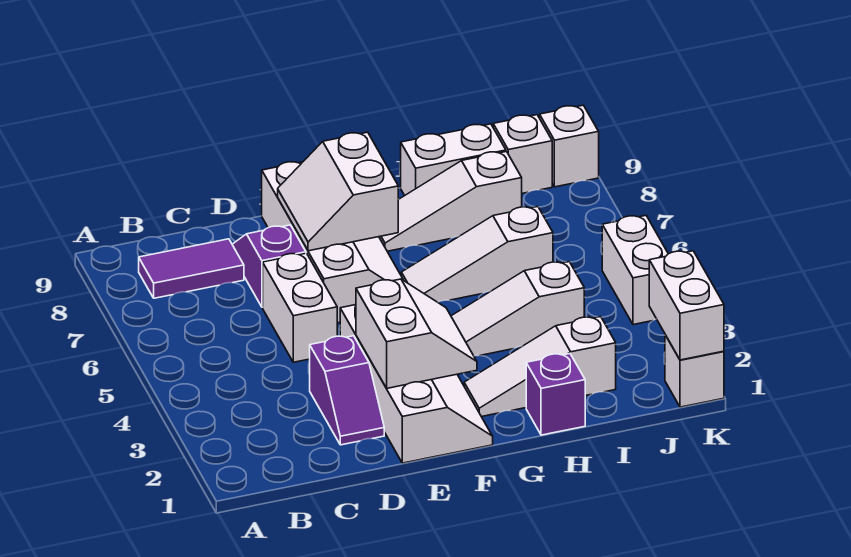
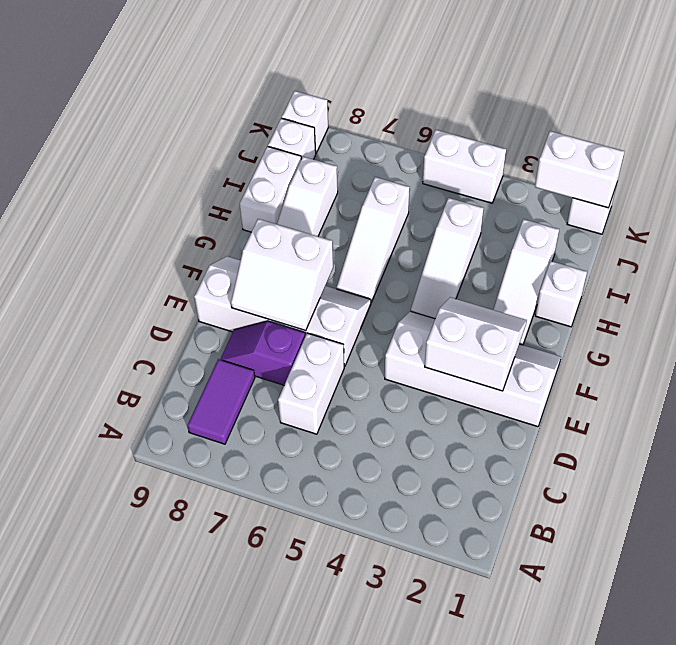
purple 1x2 slope [310,336,384,445] -> none
white 1x2 brick [263,253,337,362] -> white 1x2 brick turned to [278,333,344,434]
purple 1x1 brick [526,354,585,435] -> white 1x1 brick [535,261,587,327]

